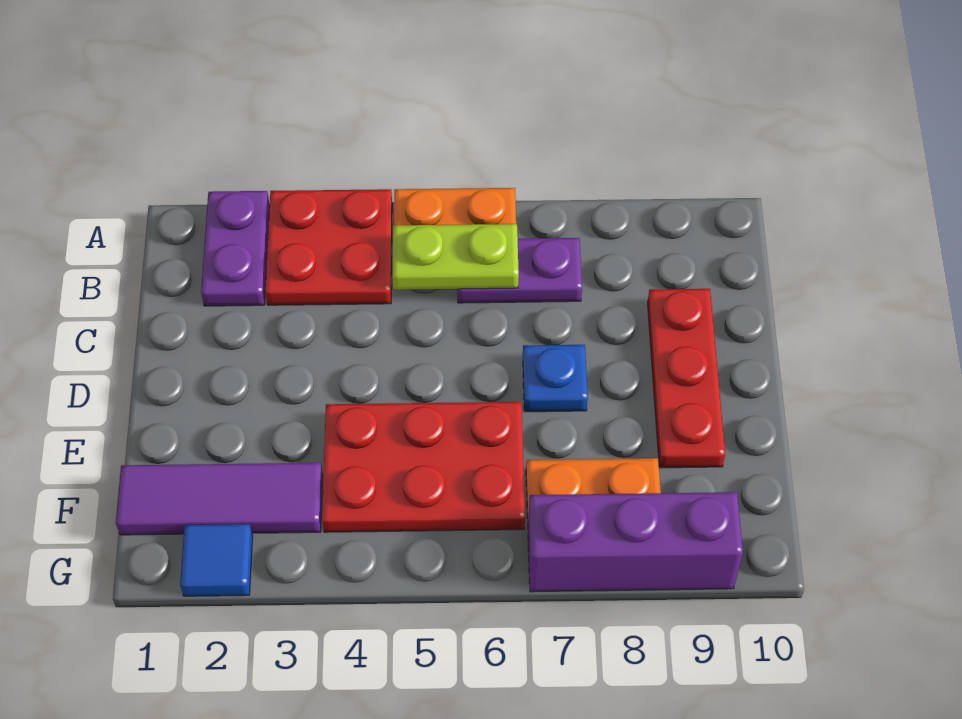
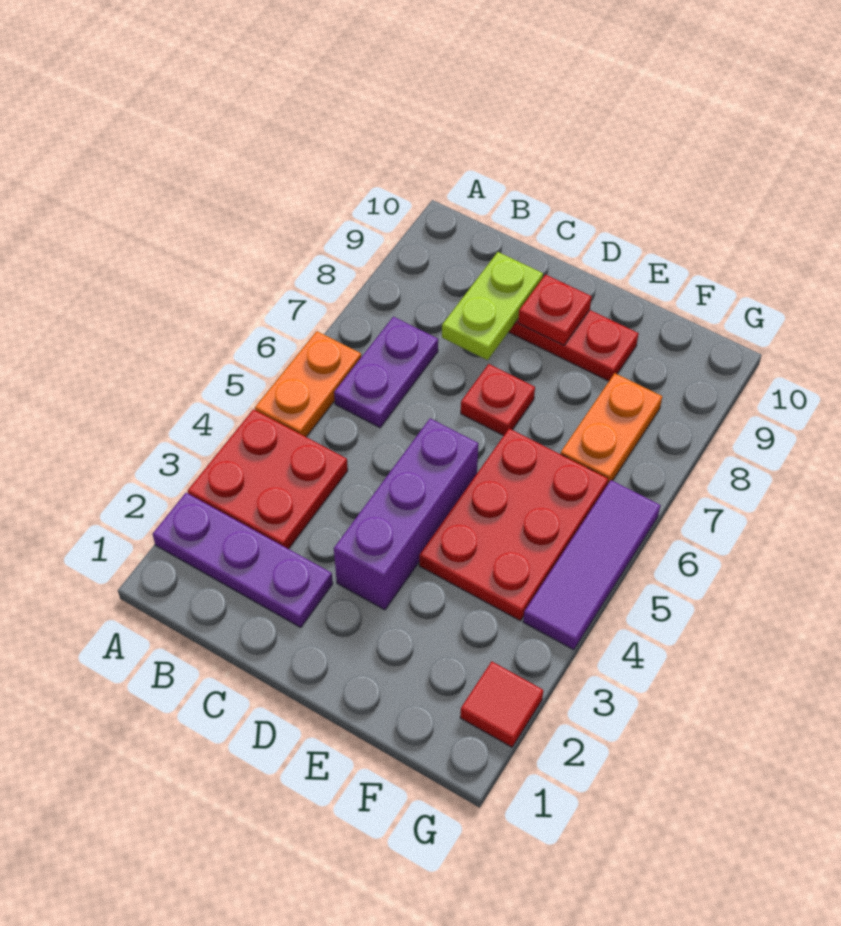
purple 1x2 plate [201,191,270,306] -> purple 1x3 plate [153,493,333,627]
lime 1x2 plate [392,224,519,290] -> lime 1x2 plate moved to [442,252,543,360]
blue 1x1 plate [523,345,588,412] -> red 1x1 plate [461,364,535,436]
none -> red 1x1 plate [518,275,592,345]
purple 1x3 tile [116,463,323,535] -> purple 1x3 tile moved to [523,480,660,650]
blue 1x1 tile [180,524,253,596] -> red 1x1 tile [460,661,543,747]
purple 1x3 brick [528,492,743,592] -> purple 1x3 brick moved to [334,419,478,610]

